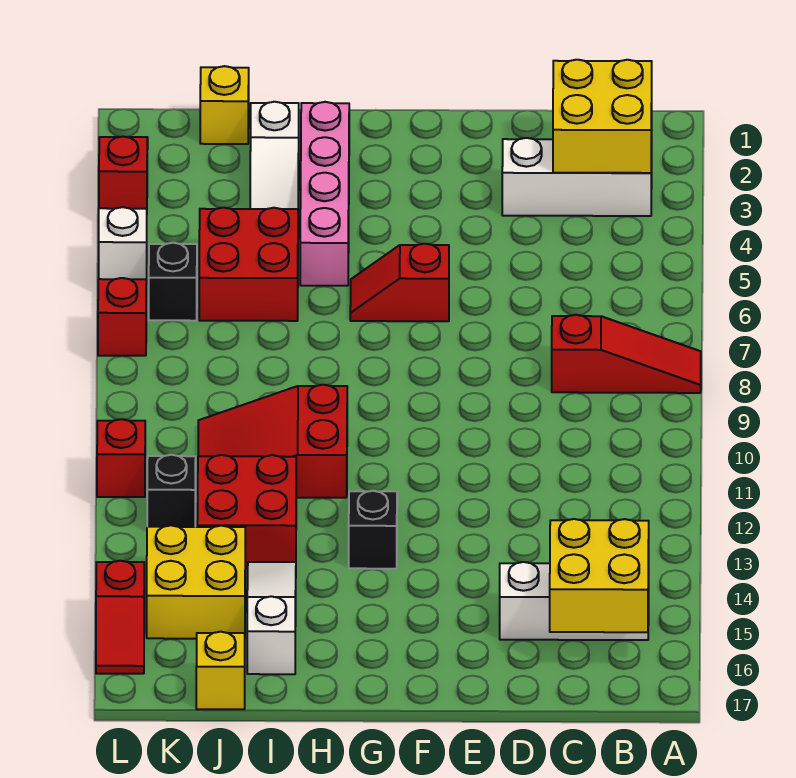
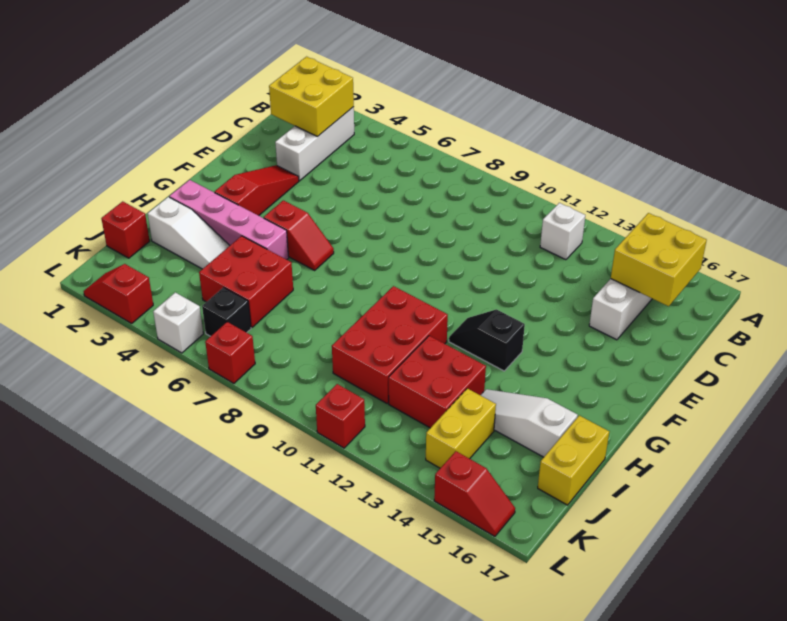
red 1x3 slope [552,315,701,393] -> red 1x3 slope moved to [215,165,299,216]
none -> white 1x1 brick [540,203,585,260]
red 1x2 slope [350,244,449,321] -> red 1x2 slope turned to [264,200,334,270]
red 2x3 slope [198,385,347,498] -> red 2x3 brick [332,286,448,403]
yellow 1x1 brick [200,66,249,144] -> red 1x1 brick [101,201,150,258]
yellow 2x2 brick [147,525,245,639] -> yellow 1x2 brick [426,388,496,468]
yellow 1x1 brick [196,632,245,709] -> yellow 1x2 brick [538,415,609,505]
black 1x1 brick [147,455,196,527] -> none

